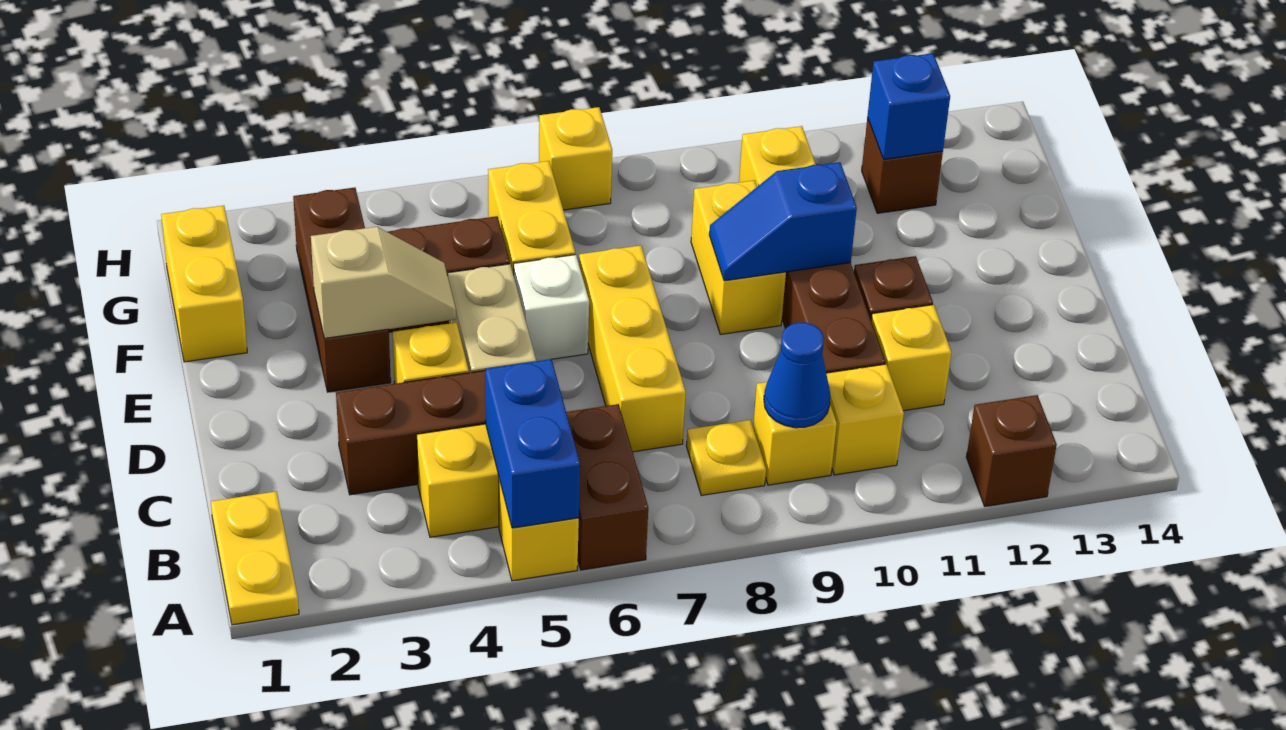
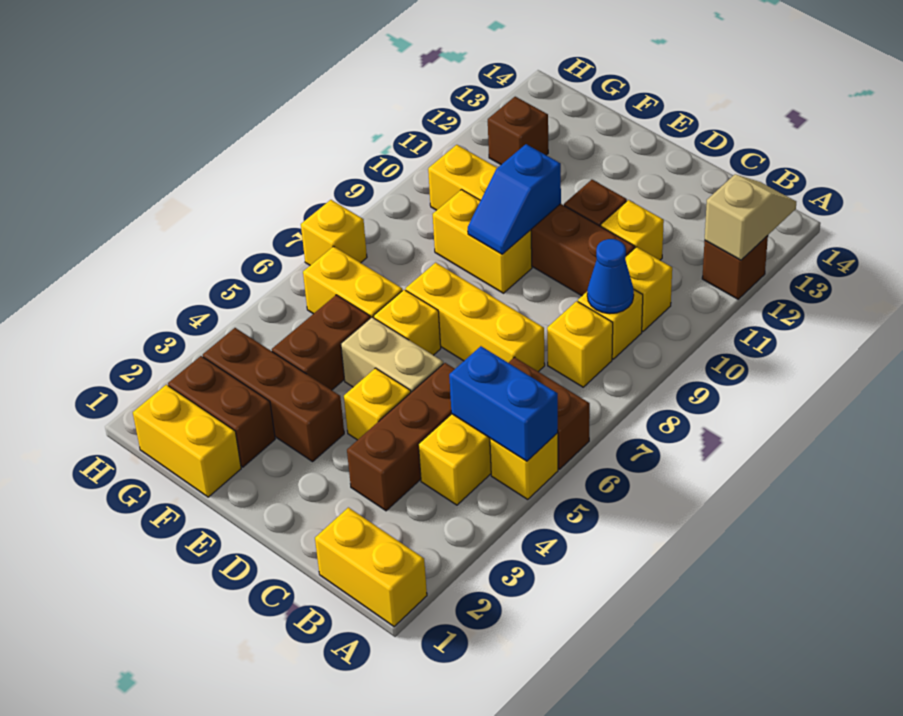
yellow 1x2 plate [211,491,299,625] -> yellow 1x2 brick [315,507,427,627]
yellow 1x1 plate [686,420,766,495] -> yellow 1x1 brick [547,301,613,387]
tan 1x2 slope [311,227,456,338] -> tan 1x2 slope moved to [705,174,796,260]
white 1x1 brick [514,255,589,361] -> yellow 1x1 brick [374,290,441,355]
none -> brown 1x2 brick [168,356,275,467]
blue 1x1 brick [867,53,950,159] -> none

